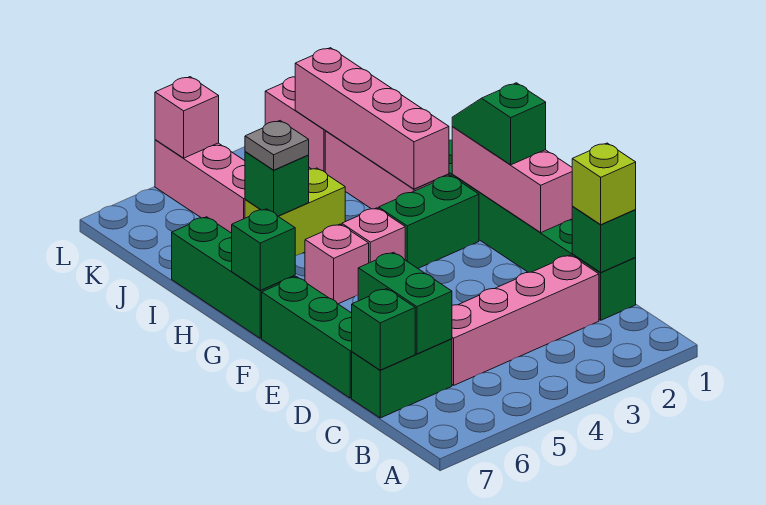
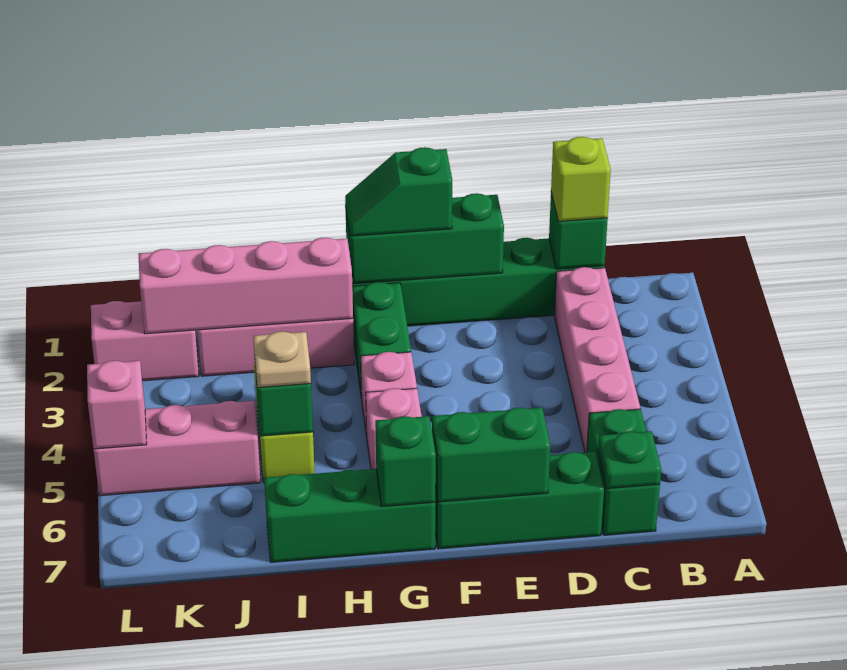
green 1x2 brick [358,252,452,354] -> green 1x2 brick moved to [432,408,550,502]
green 1x1 brick [352,289,415,370] -> green 1x1 plate [598,431,661,489]
pink 1x3 brick [452,127,573,232] -> green 1x3 brick [345,193,504,284]
grey 1x1 plate [245,121,309,170] -> tan 1x1 plate [253,331,311,388]

